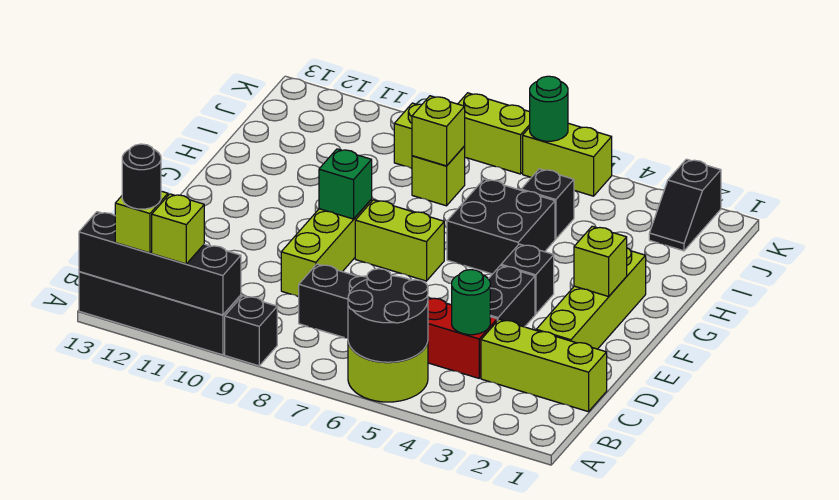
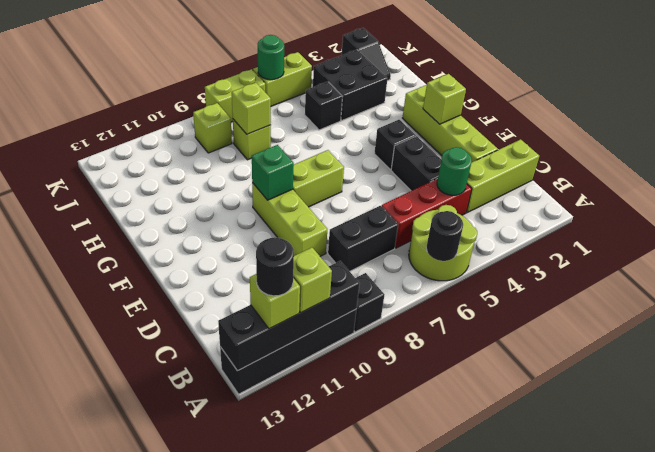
black 2x2 round brick [348,269,428,362] -> black 1x1 round brick [426,211,463,261]
black 2x2 brick [447,179,555,274] -> black 2x2 brick moved to [313,50,388,120]

